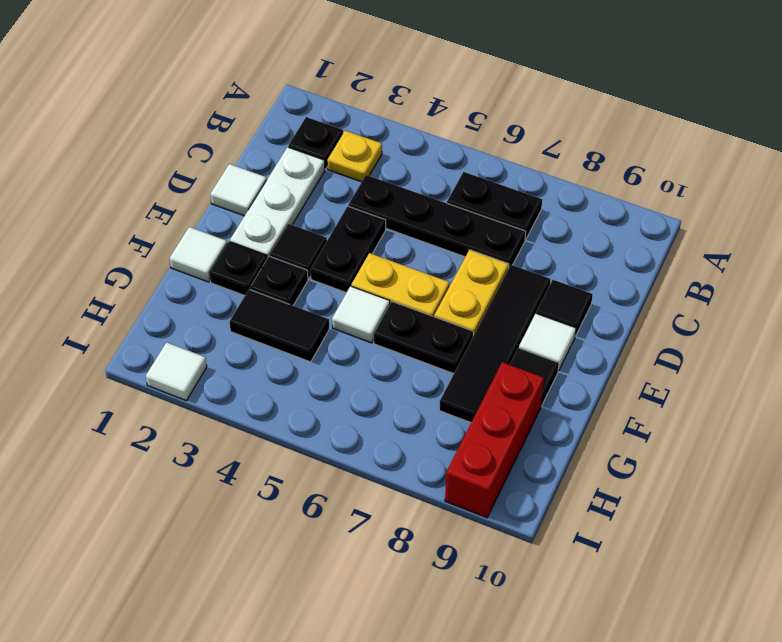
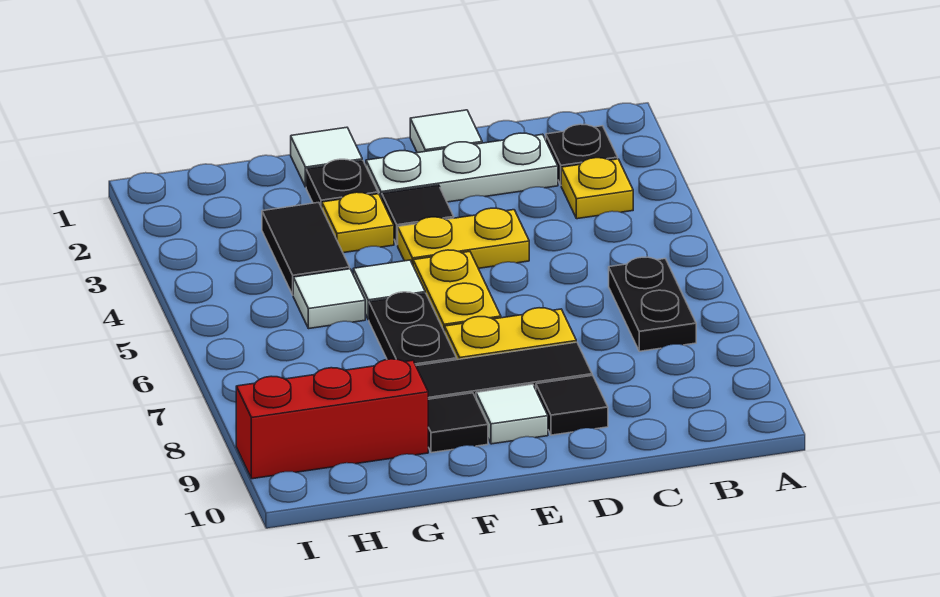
black 1x4 plate [348,175,526,269] -> none
black 1x2 plate [310,206,386,293] -> yellow 1x2 plate [398,208,529,268]
black 1x1 plate [250,256,308,306] -> yellow 1x1 plate [322,192,394,253]
white 1x1 tile [146,342,207,400] -> white 1x1 tile moved to [293,269,365,329]

